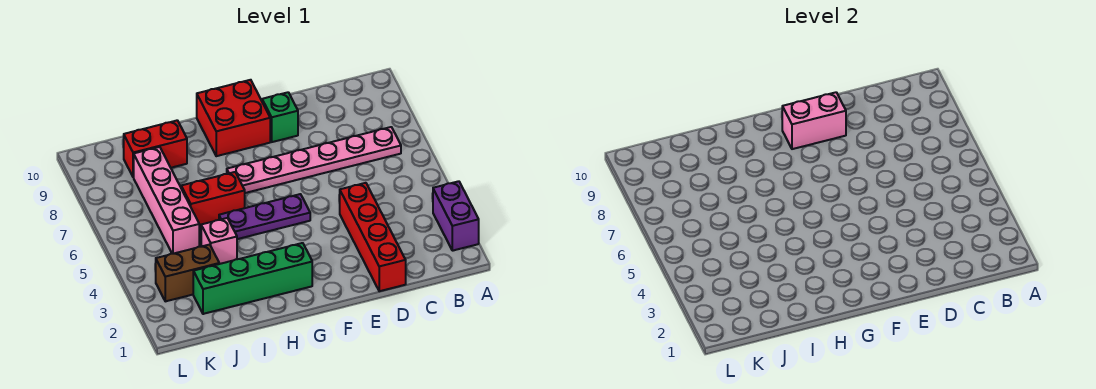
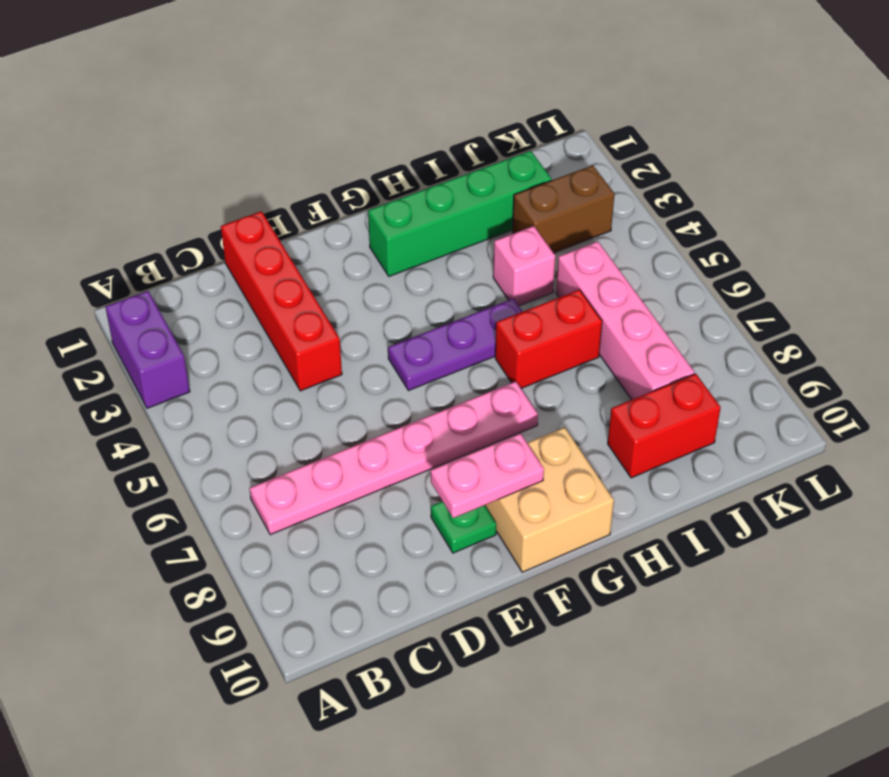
green 1x1 brick [262,92,298,142] -> green 1x1 plate [431,501,496,553]
pink 1x2 brick [782,92,846,149] -> pink 1x2 plate [431,434,544,518]
red 2x2 brick [197,80,270,156] -> tan 2x2 brick [485,427,614,572]

